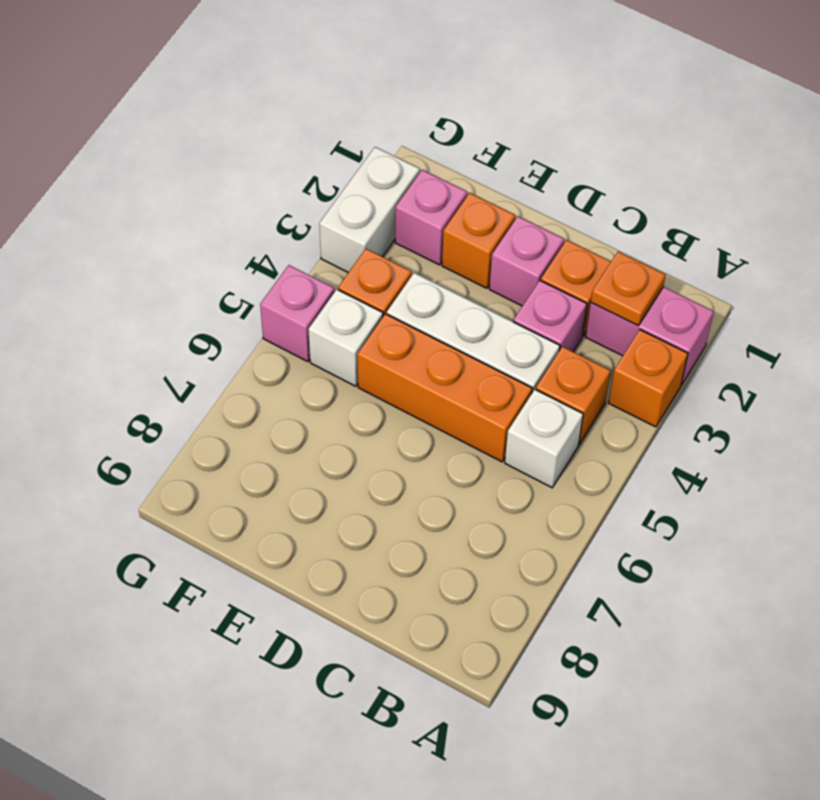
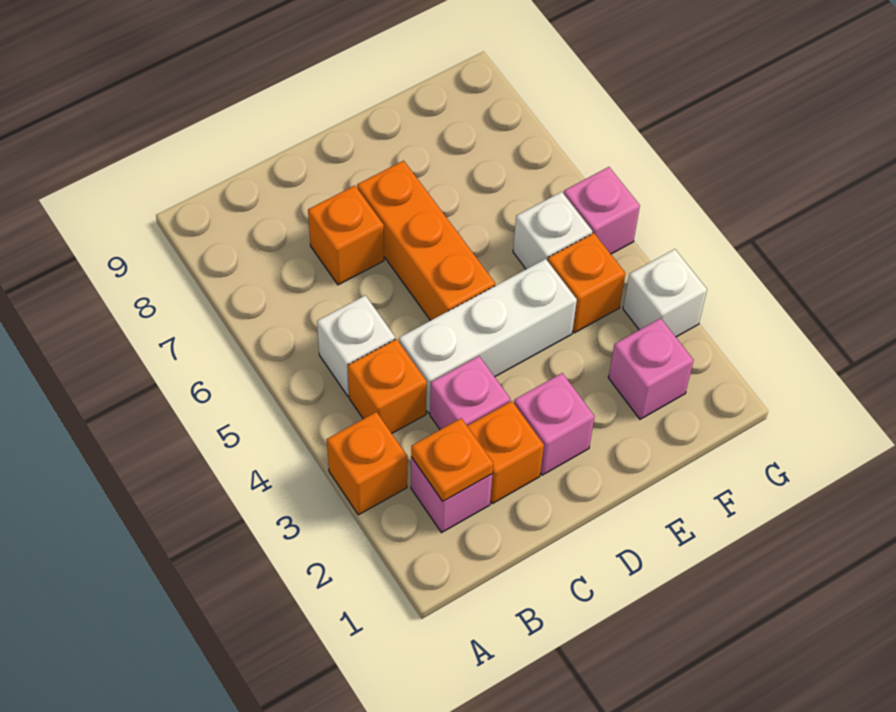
pink 1x2 brick [586,287,714,385] -> pink 1x1 brick [411,457,492,532]
orange 1x3 brick [357,314,532,462] -> orange 1x3 brick turned to [357,161,495,321]
orange 1x1 brick [442,193,515,288] -> orange 1x1 brick moved to [308,186,384,285]
white 1x2 brick [319,147,420,273] -> white 1x1 brick [623,249,707,337]

